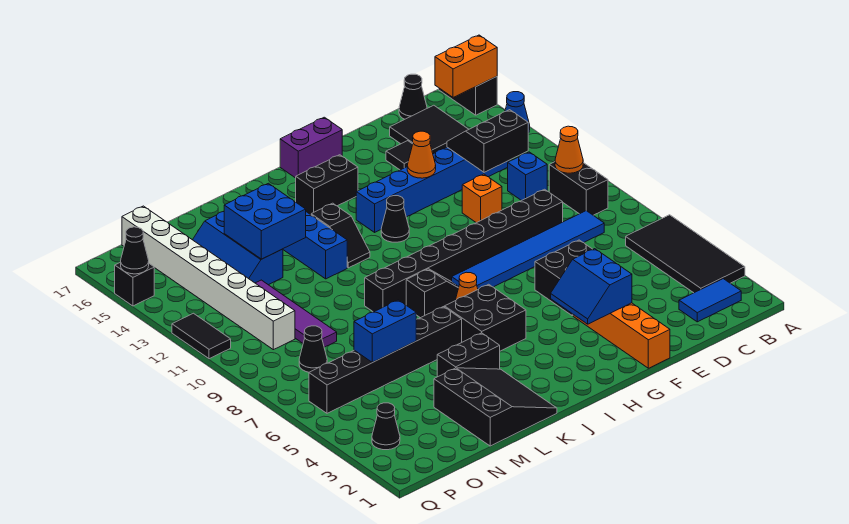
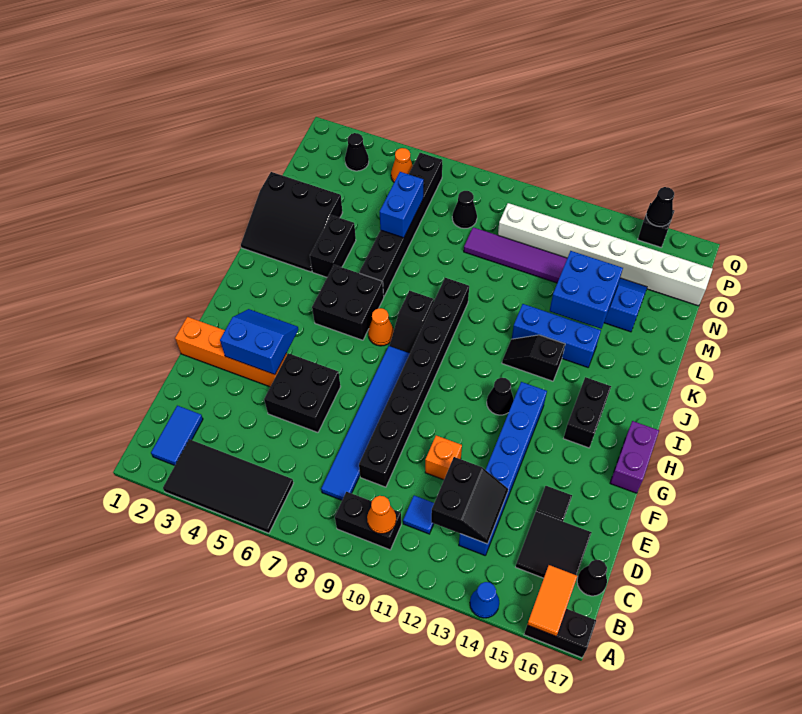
orange 1x2 brick [435,35,497,97] -> orange 1x2 tile [527,565,577,636]
blue 1x1 brick [508,152,547,201] -> blue 1x1 tile [403,496,434,534]
orange 1x1 cone [407,131,436,178] -> orange 1x1 cone moved to [391,148,413,182]
black 1x2 tile [172,313,231,359] -> none

